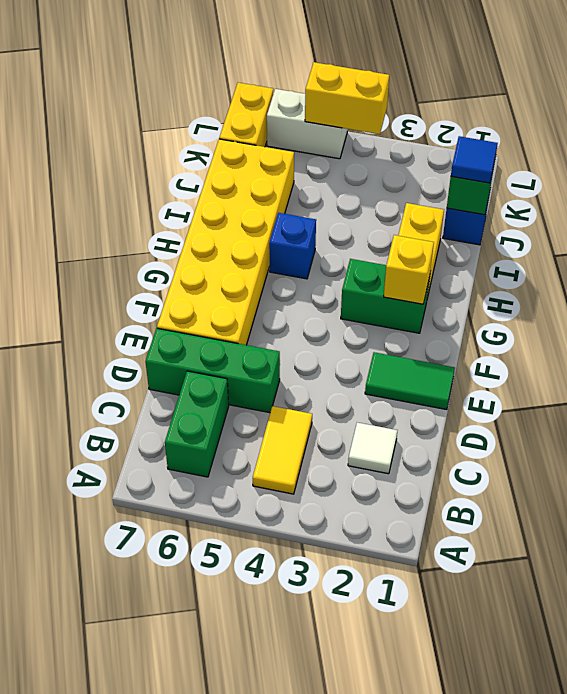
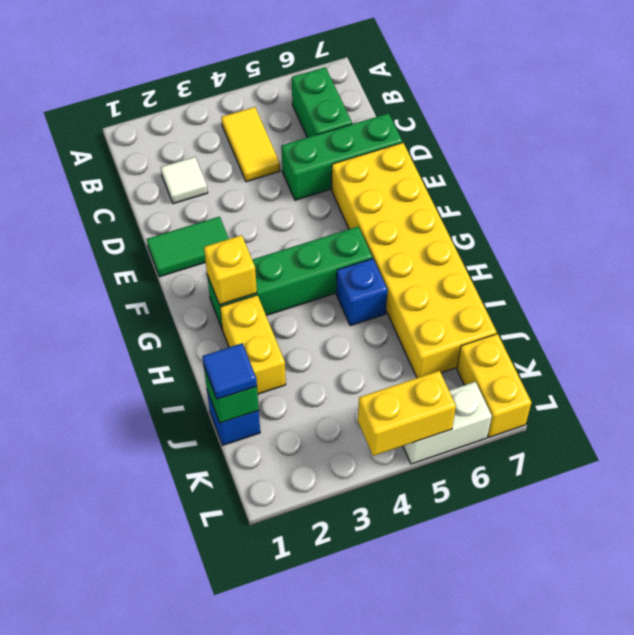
green 1x2 brick [341,259,430,333] -> green 1x4 brick [207,227,373,328]

